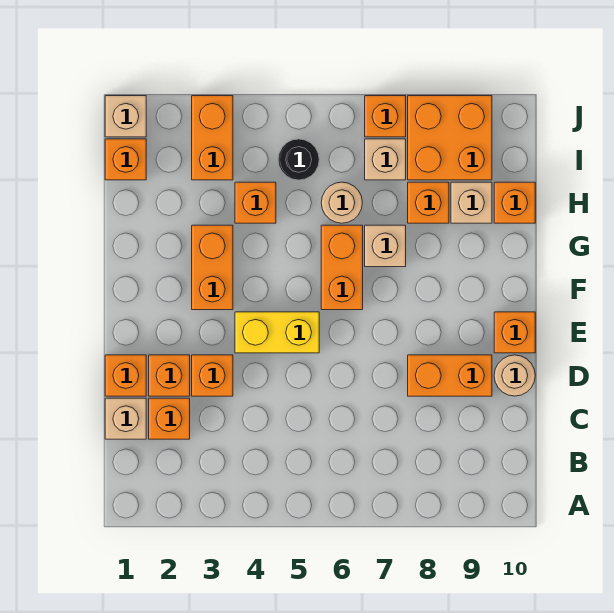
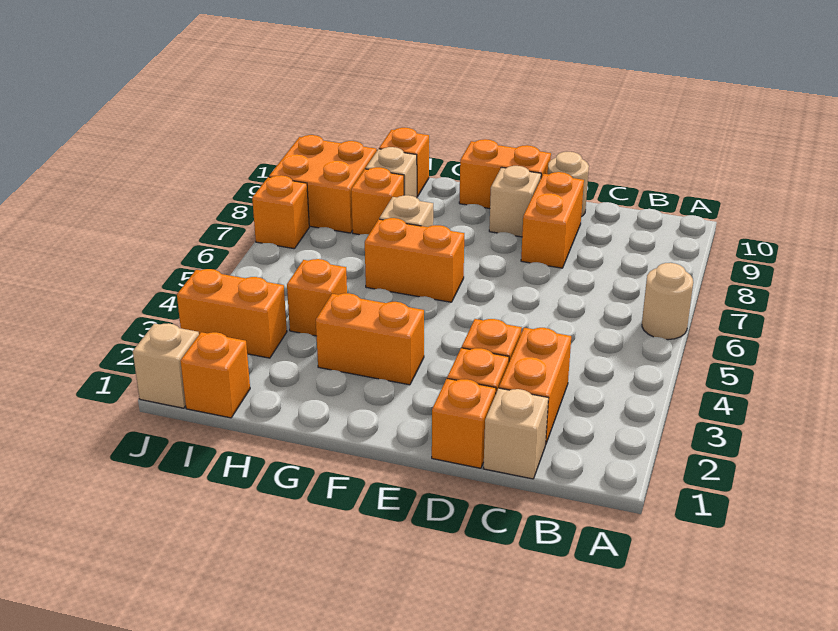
orange 1x1 brick [149,398,190,439] -> orange 1x2 brick [499,328,571,445]
yellow 1x2 brick [235,312,319,353] -> none
orange 1x1 brick [494,312,535,353] -> orange 1x2 brick [459,139,551,208]
tan 1x1 round brick [321,182,362,223] -> tan 1x1 round brick moved to [642,263,693,340]
black 1x1 round brick [278,139,319,180] -> none
tan 1x1 brick [365,139,406,180] -> tan 1x1 brick moved to [489,166,541,237]

